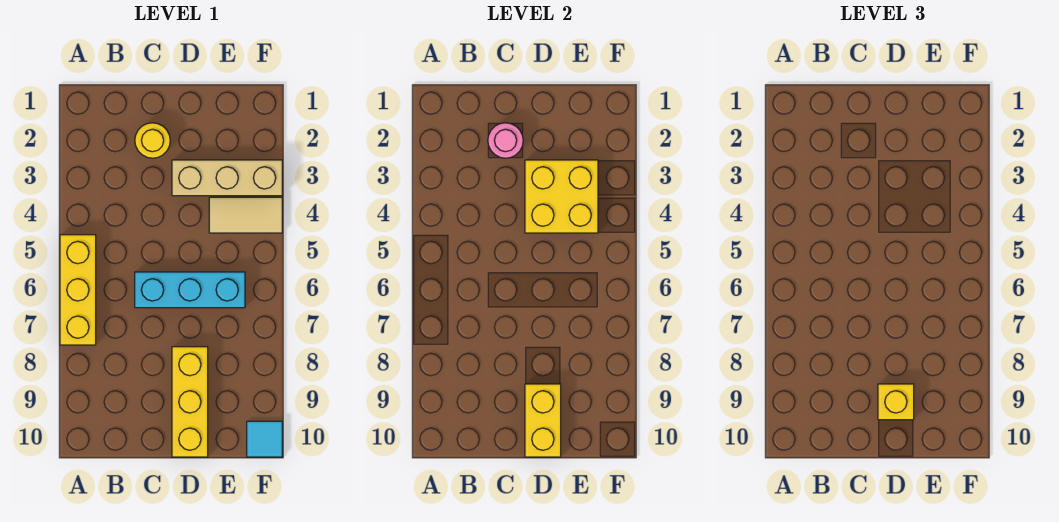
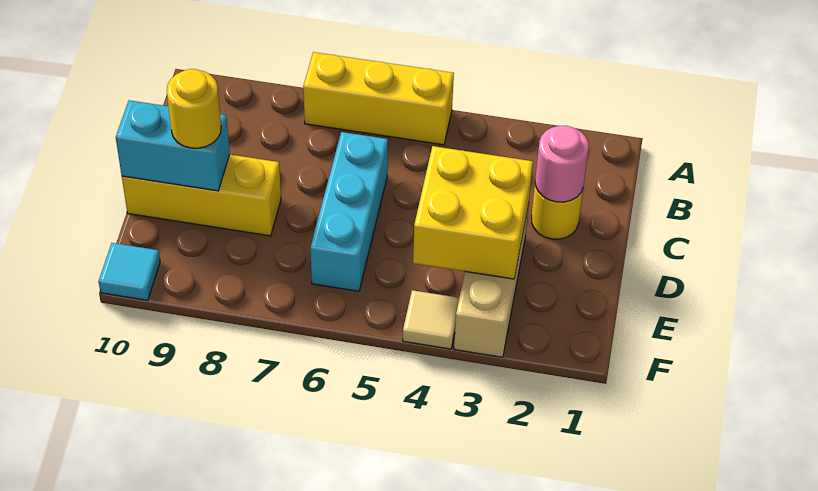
yellow 1x2 brick [525,384,561,457] -> cyan 1x2 brick [116,100,230,191]
yellow 1x1 brick [878,384,914,420] -> yellow 1x1 round brick [167,69,221,148]
tan 1x2 tile [209,197,282,233] -> tan 1x1 tile [403,290,459,349]

